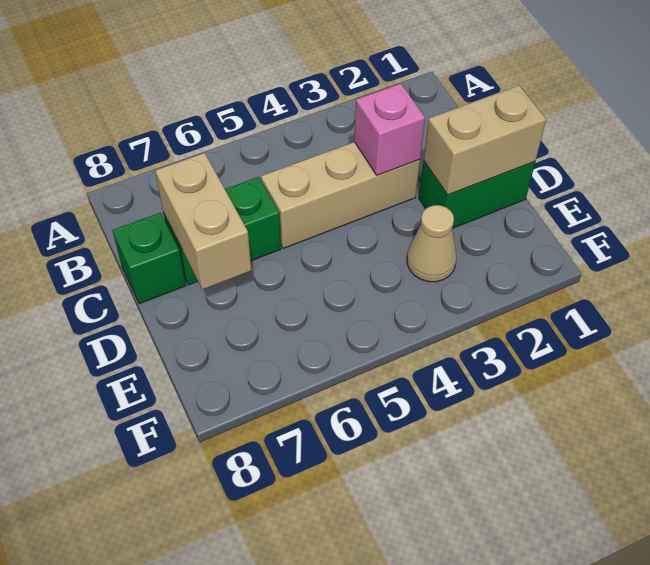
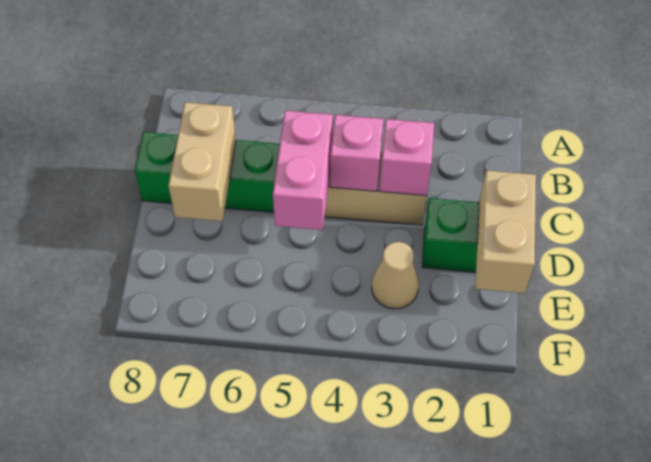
none -> pink 1x1 brick [330,115,383,191]
none -> pink 1x2 brick [273,111,333,230]
tan 1x2 brick [424,86,546,195] -> tan 1x2 brick turned to [475,170,536,293]

